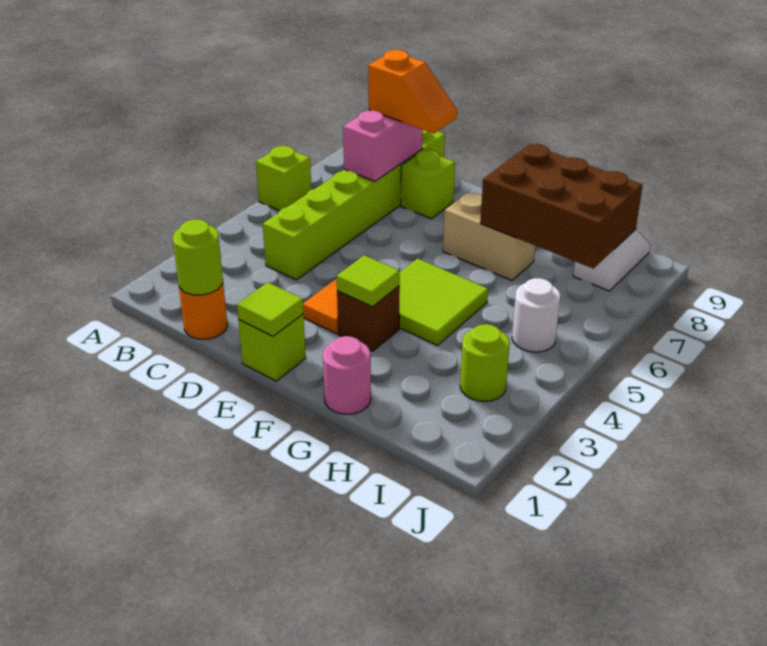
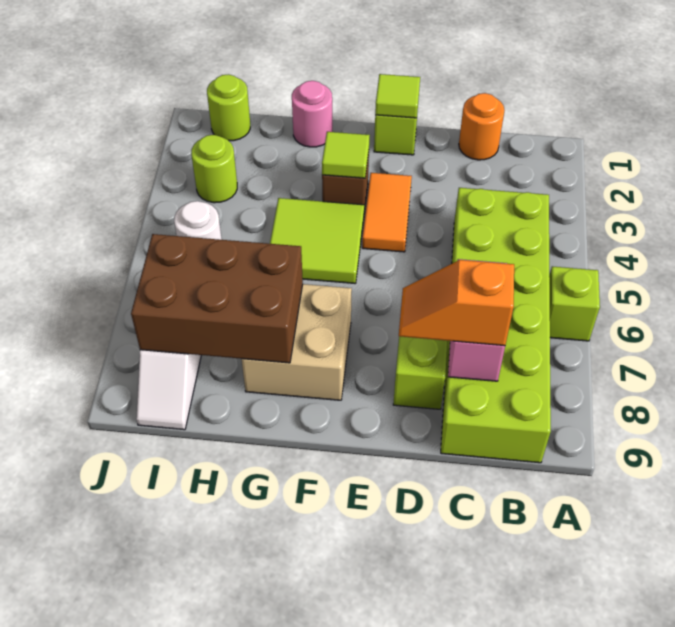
lime 1x1 round brick [173,220,223,295] -> lime 1x1 round brick moved to [207,74,250,141]
lime 1x6 brick [263,130,445,280] -> lime 2x6 brick [441,188,551,463]
tan 1x2 brick [443,193,535,280] -> tan 2x2 brick [242,284,352,400]

